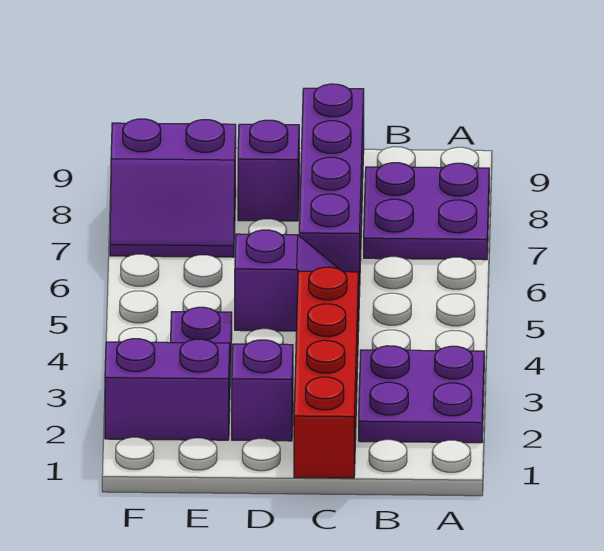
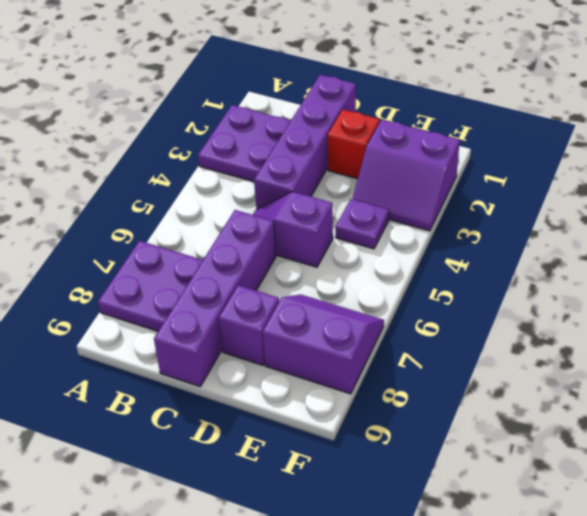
red 1x4 brick [294,267,359,478] -> purple 1x4 brick [254,75,356,209]
purple 1x1 brick [232,340,293,441] -> red 1x1 brick [328,110,380,179]

